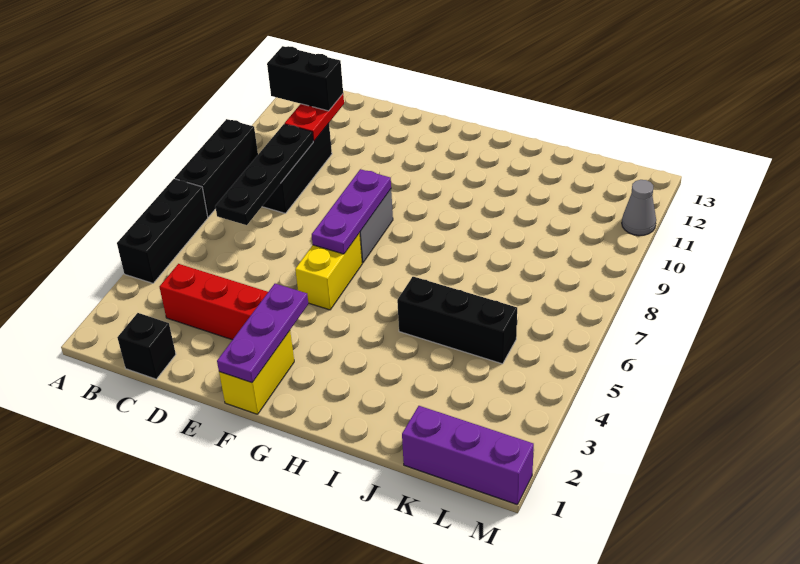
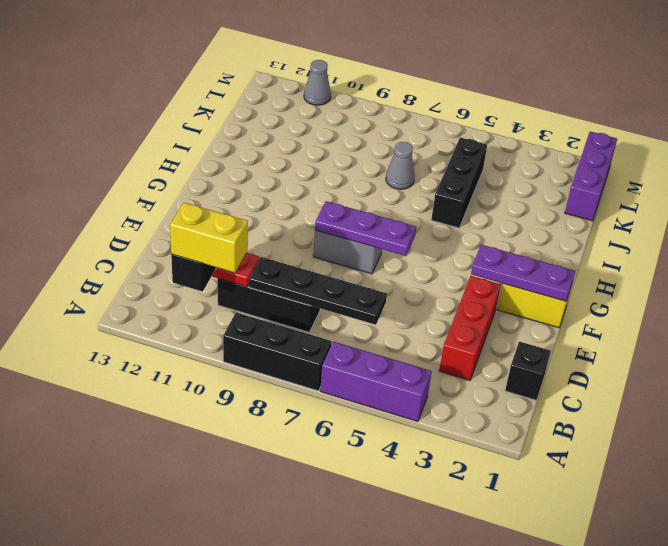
black 1x3 brick [117,179,208,283] -> purple 1x3 brick [320,342,432,421]
yellow 1x2 brick [295,233,362,310] -> yellow 1x2 brick moved to [170,203,248,273]
none -> grey 1x1 cone [386,142,415,189]

